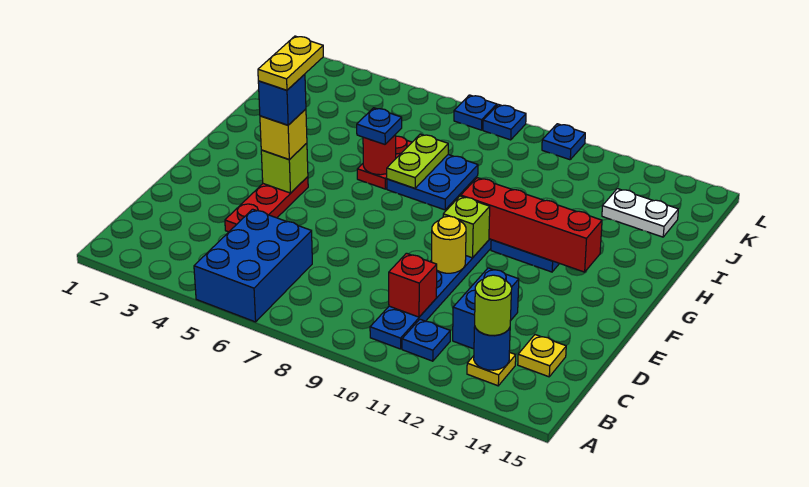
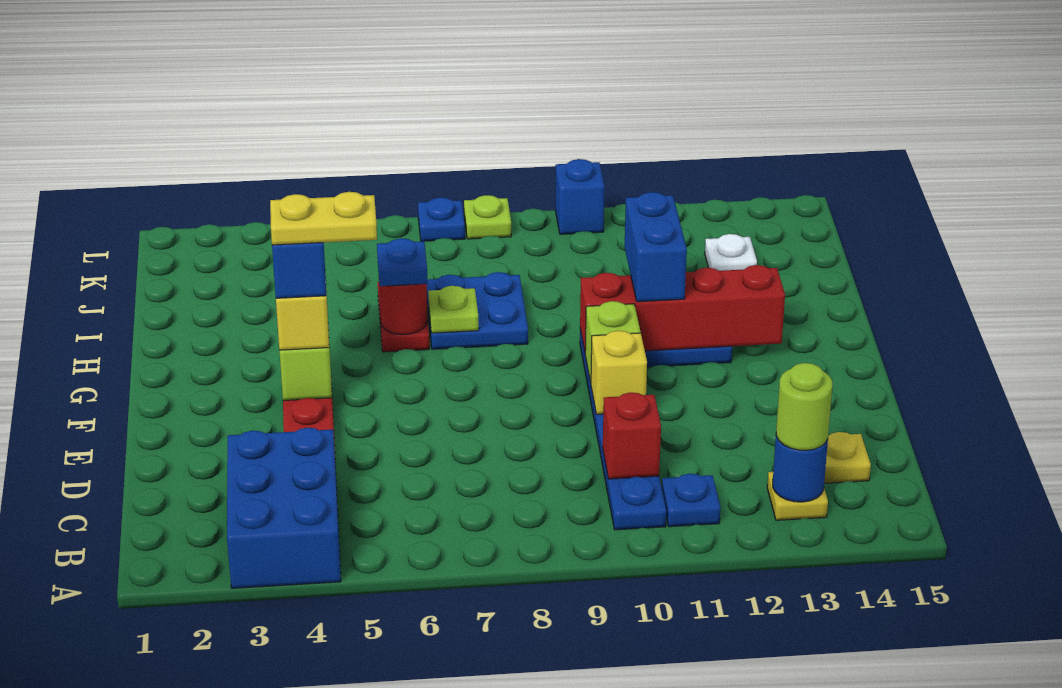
blue 2x3 brick [194,209,312,322] -> blue 2x3 brick moved to [227,428,341,588]
blue 1x2 brick [453,268,519,349] -> blue 1x2 brick moved to [625,192,687,302]
yellow 1x1 round brick [432,216,466,273] -> yellow 1x1 brick [591,331,647,415]
yellow 1x2 plate [258,36,323,90] -> yellow 1x2 plate turned to [270,192,377,245]
lime 1x2 plate [387,134,448,188] -> lime 1x1 plate [428,286,479,333]
white 1x2 plate [602,189,678,237] -> white 1x1 plate [705,234,757,271]
blue 1x1 plate [483,105,526,140] -> lime 1x1 plate [464,195,511,239]
blue 1x1 plate [542,124,585,160] -> blue 1x1 brick [555,159,605,234]

